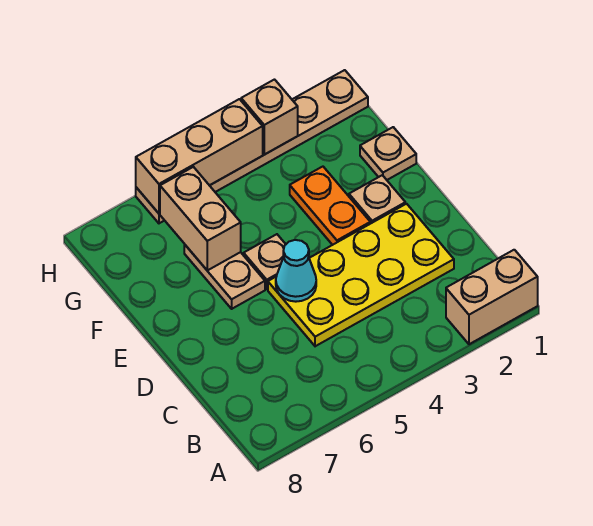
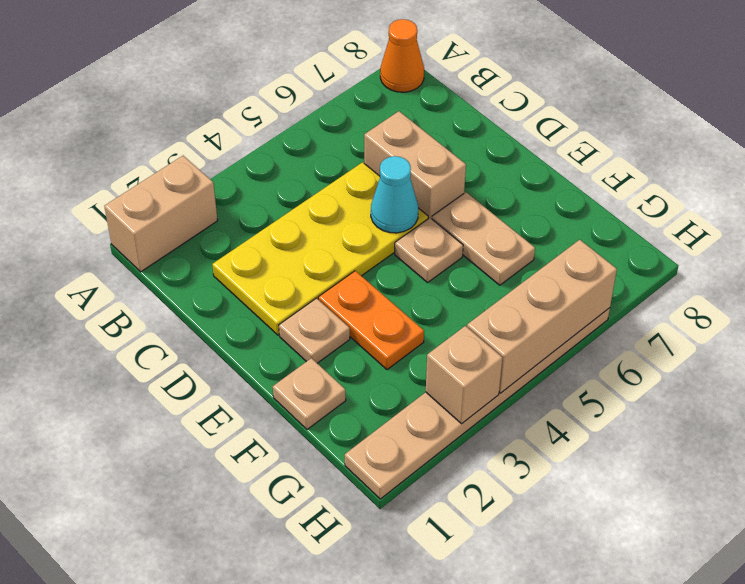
none -> orange 1x1 cone [380,19,424,92]
tan 1x2 brick [160,167,241,271] -> tan 1x2 brick moved to [364,111,466,219]

